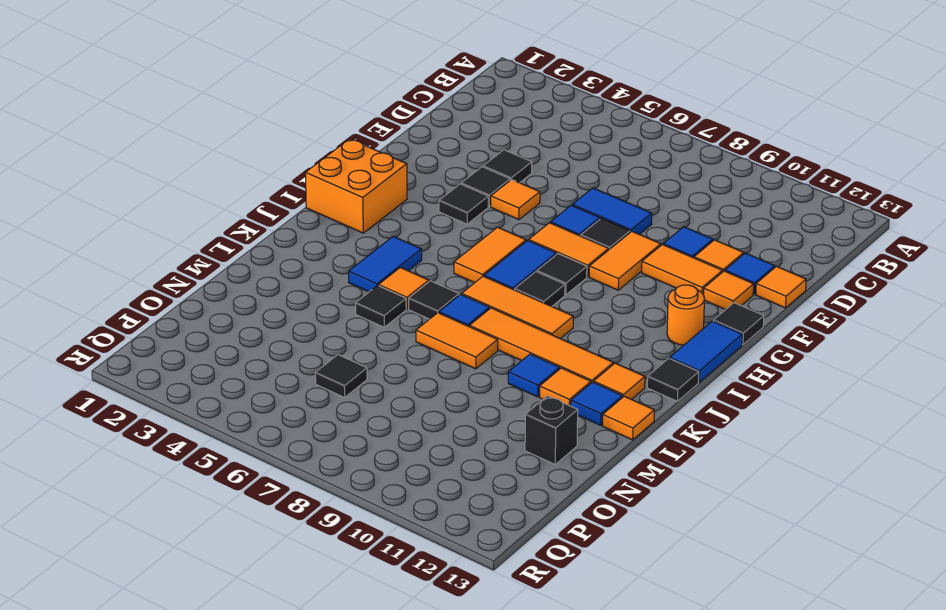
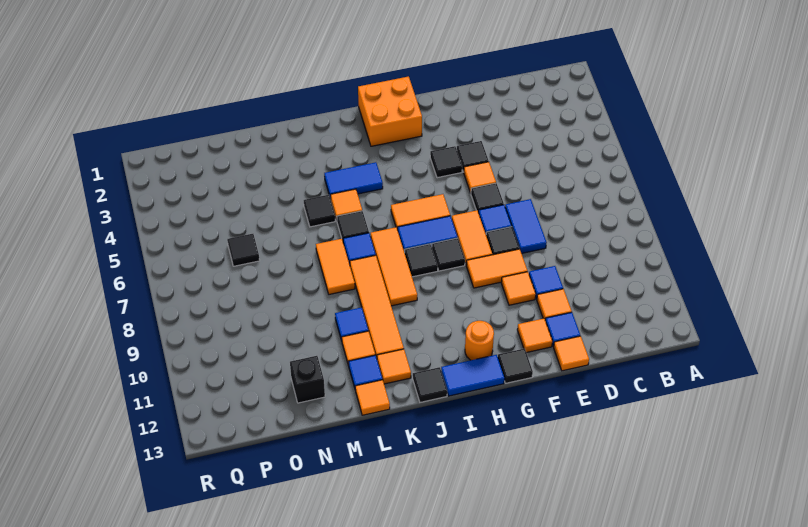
black 1x1 tile [483,150,532,183] -> black 1x1 tile moved to [471,183,504,213]
orange 1x2 tile [642,245,723,294] -> orange 1x1 tile [501,272,536,305]

